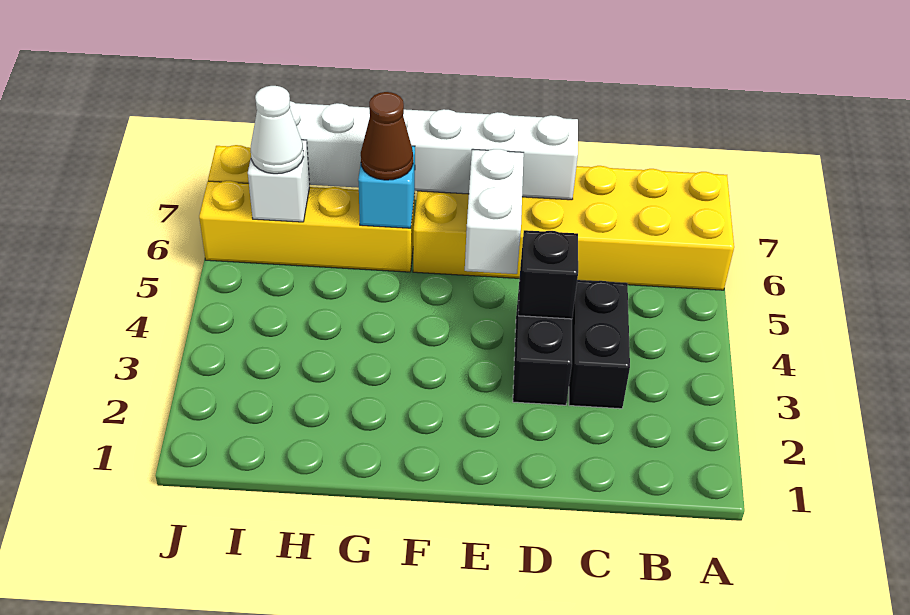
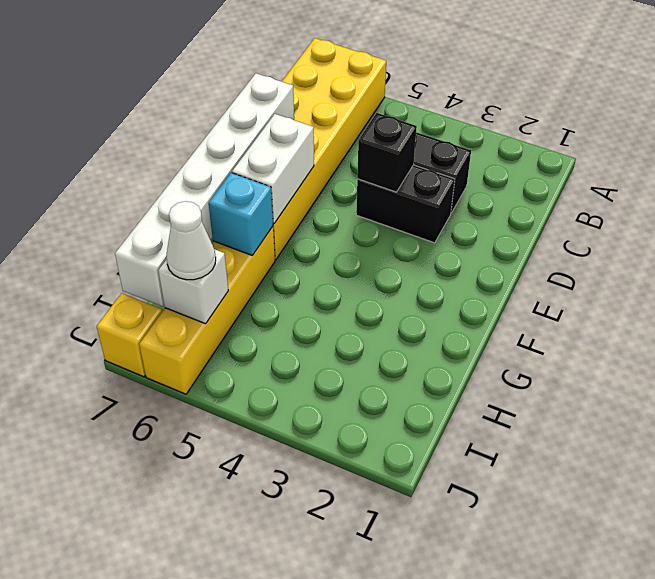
white 1x2 brick [465,149,524,274] -> white 1x2 brick turned to [232,114,314,224]
brown 1x1 cone [361,92,413,180] -> none

